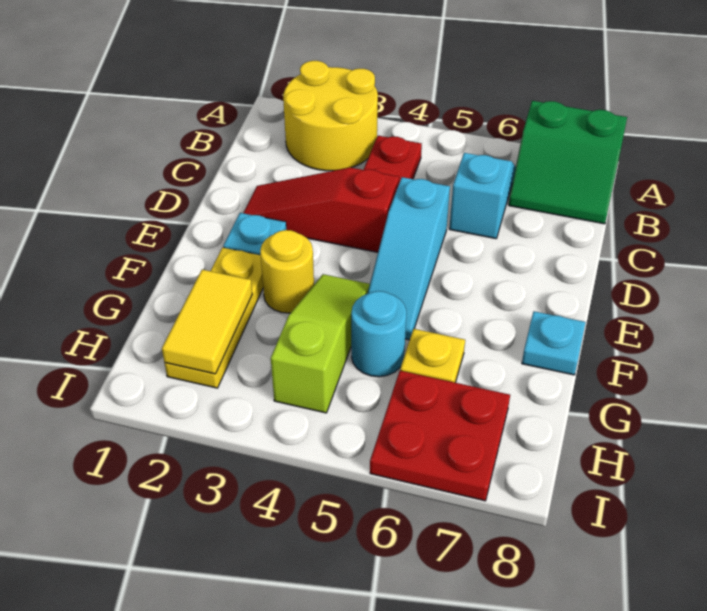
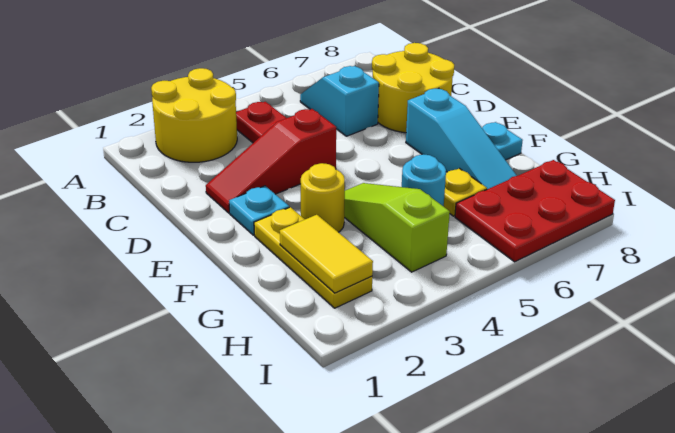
green 2x2 slope [509,101,627,224] -> none
none -> yellow 2x2 round brick [372,43,454,133]
cyan 1x3 slope [368,177,450,340] -> cyan 1x3 slope moved to [406,88,517,189]
red 2x2 plate [370,371,510,501] -> red 2x3 plate [455,160,615,262]

